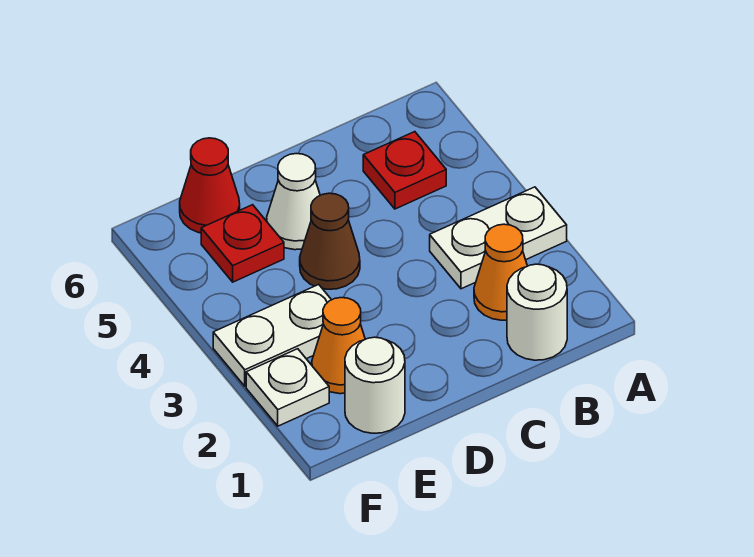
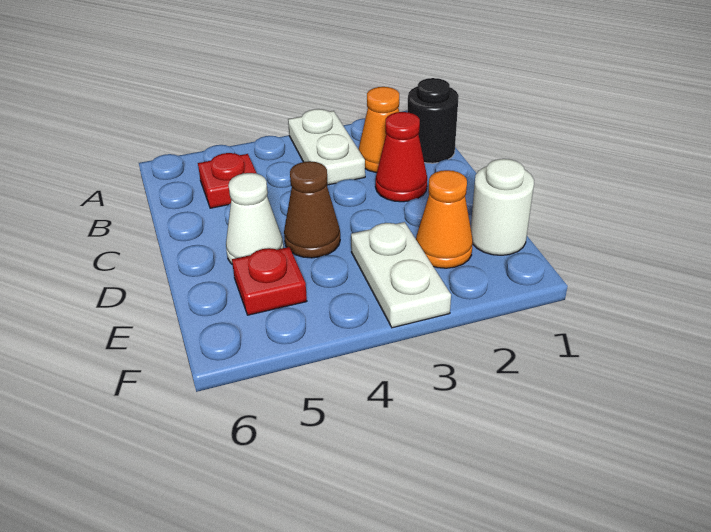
white 1x1 round brick [507,264,567,360] -> black 1x1 round brick [407,78,459,163]
red 1x1 cone [180,138,240,233] -> red 1x1 cone moved to [375,112,427,202]
white 1x1 plate [246,349,329,426] -> none

